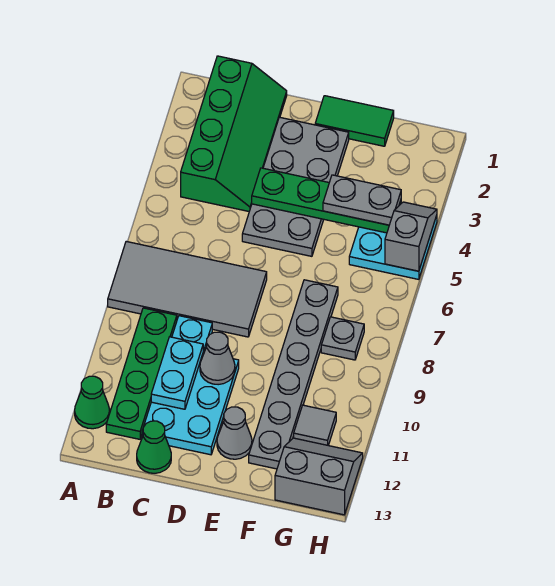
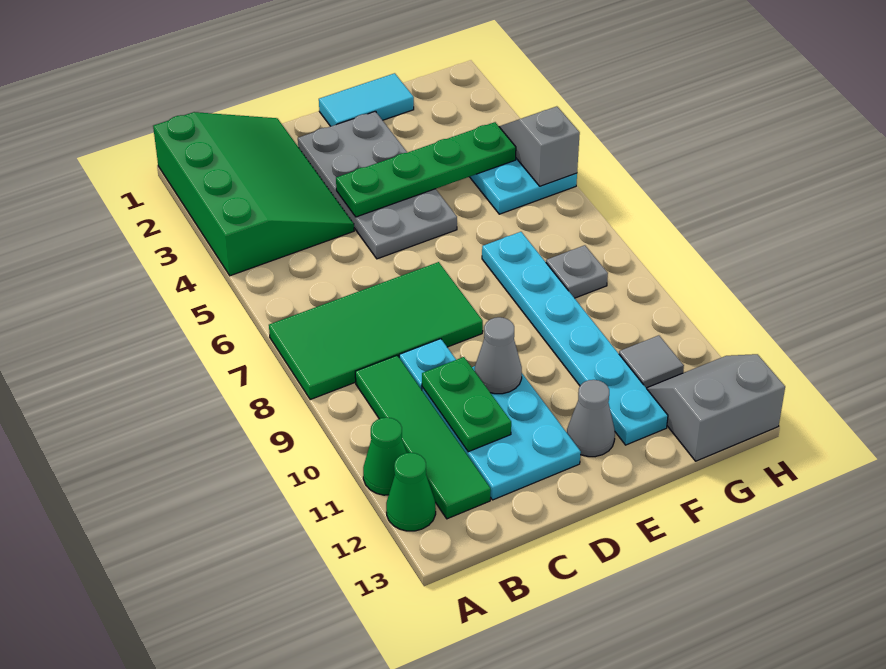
grey 2x4 tile [108,242,267,337] -> green 2x4 tile [269,262,483,400]
green 2x4 slope [181,56,287,211] -> green 3x4 slope [153,112,354,276]
green 1x4 plate [106,308,177,439] -> green 1x4 tile [355,355,491,519]
cyan 1x2 plate [151,337,203,409] -> green 1x2 plate [422,357,511,452]
green 1x1 cone [137,421,171,473] -> green 1x1 cone moved to [363,417,407,495]
green 1x2 tile [315,96,394,146] -> cyan 1x2 tile [319,73,414,126]
grey 1x2 plate [323,175,401,225] -> none
grey 1x6 plate [249,280,338,469] -> cyan 1x6 plate [482,232,668,445]

